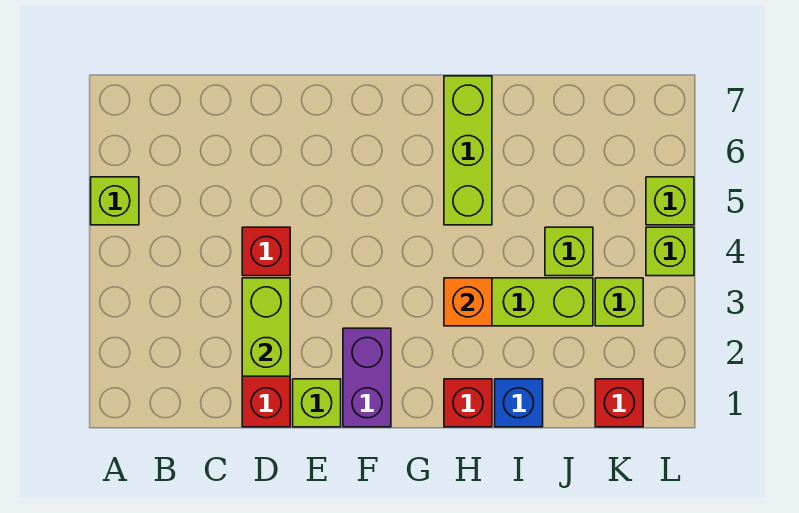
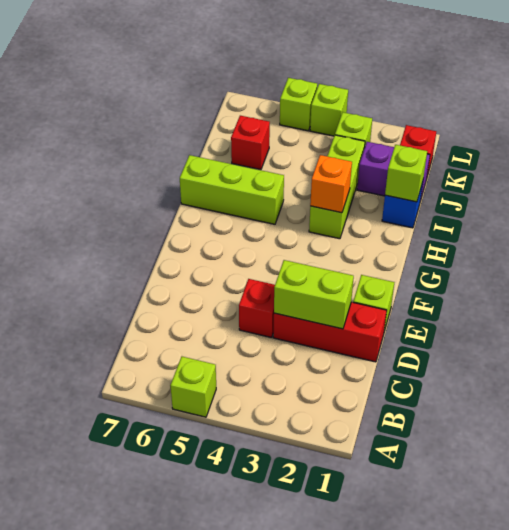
purple 1x2 brick [343,328,391,427] -> purple 1x2 brick moved to [357,142,430,201]
red 1x1 brick [444,379,492,427] -> red 1x1 brick moved to [231,116,270,170]
lime 1x1 brick [545,227,593,276] -> lime 1x1 brick moved to [385,145,427,202]

